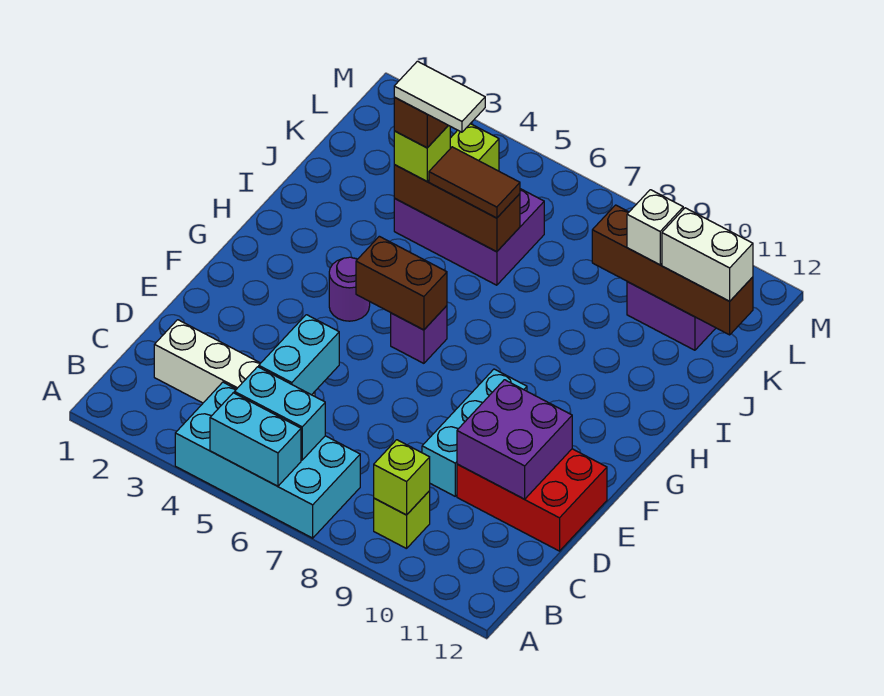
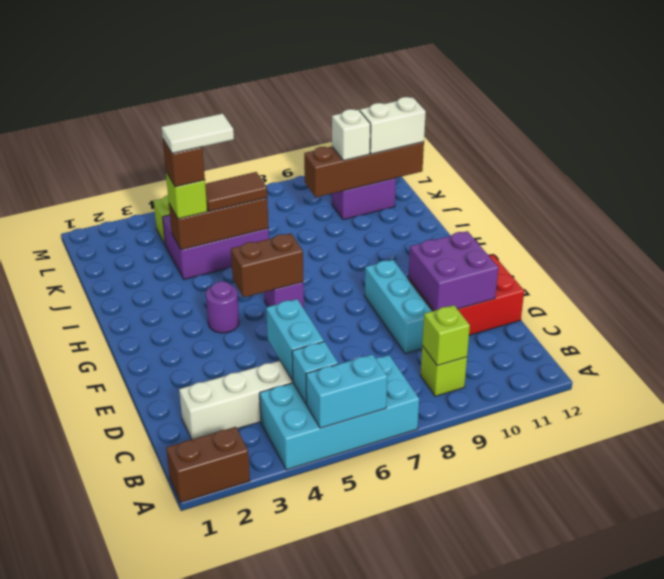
none -> brown 1x2 brick [166,427,250,502]
cyan 1x2 brick [234,367,325,460] -> cyan 1x1 brick [292,342,338,404]

